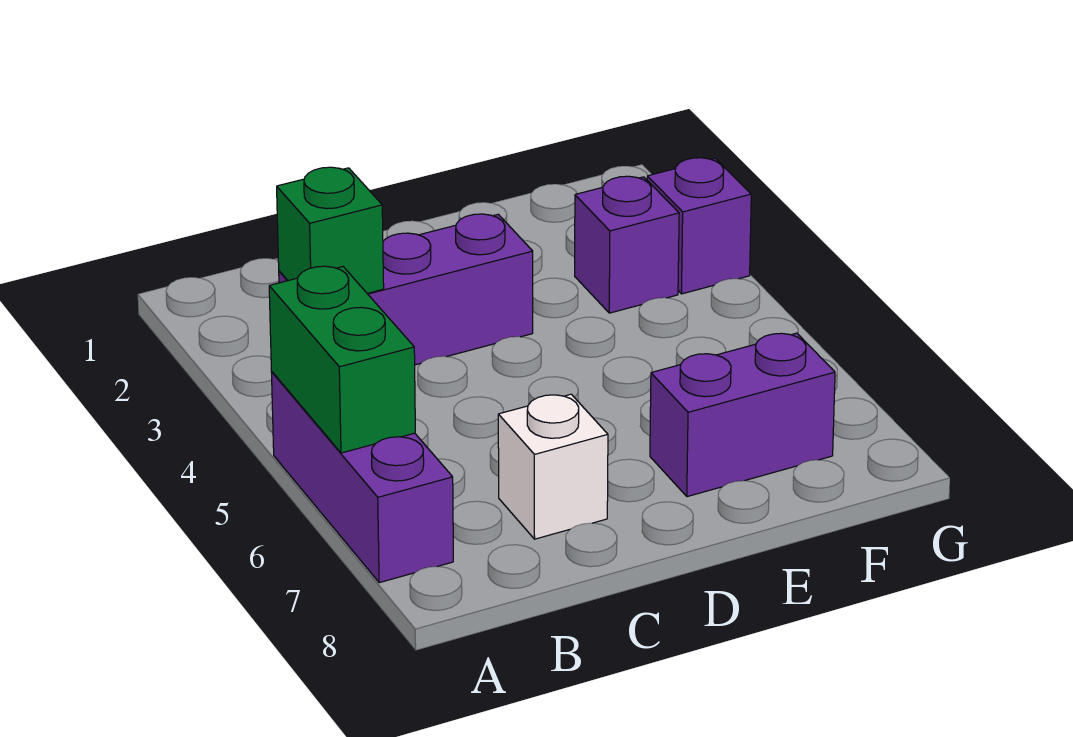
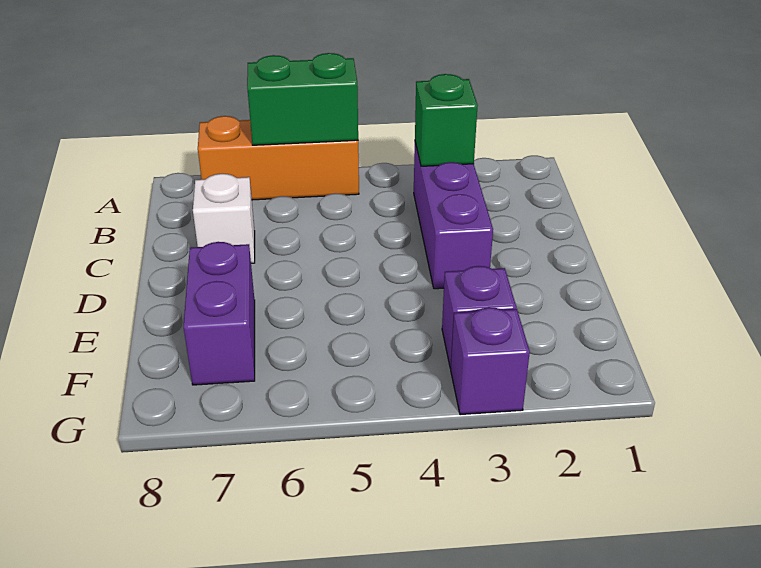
purple 1x3 brick [271,372,453,583] -> orange 1x3 brick [198,116,359,200]

